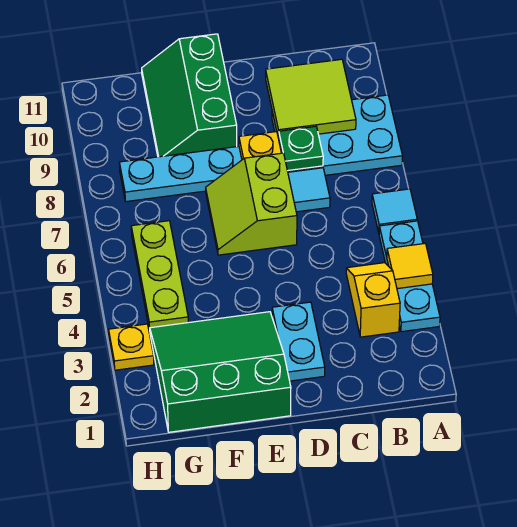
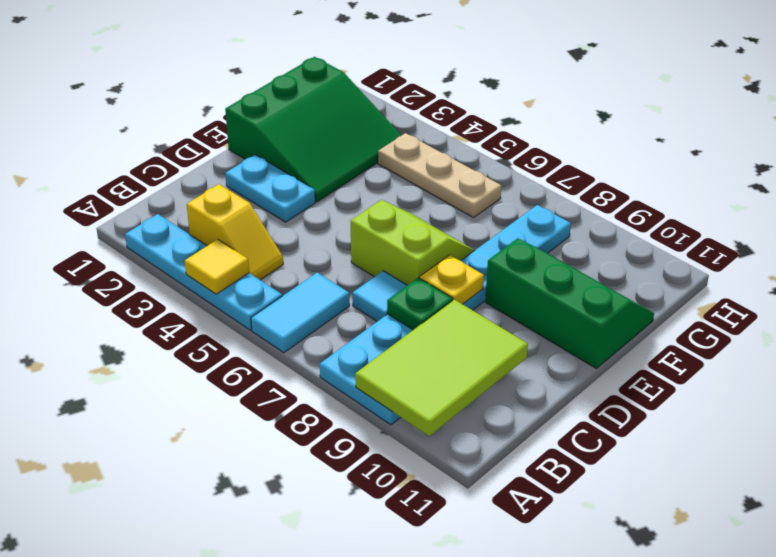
cyan 1x3 plate [379,221,440,332] -> cyan 1x4 plate [125,214,282,330]
cyan 1x1 tile [372,189,417,232] -> cyan 1x2 tile [251,272,350,353]
lime 2x2 tile [266,59,356,139] -> lime 2x3 tile [355,299,528,436]
lime 1x3 plate [131,221,188,331] -> tan 1x3 plate [378,133,501,218]
yellow 1x1 plate [109,324,154,370] -> none

